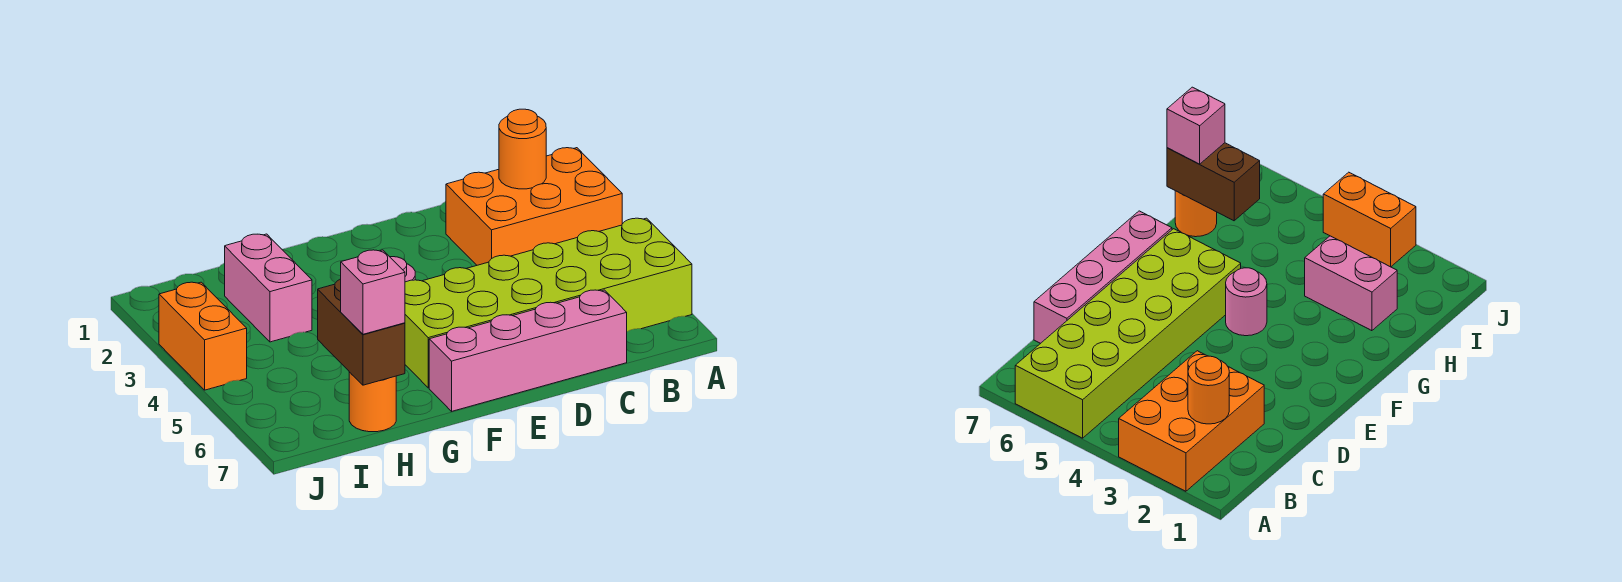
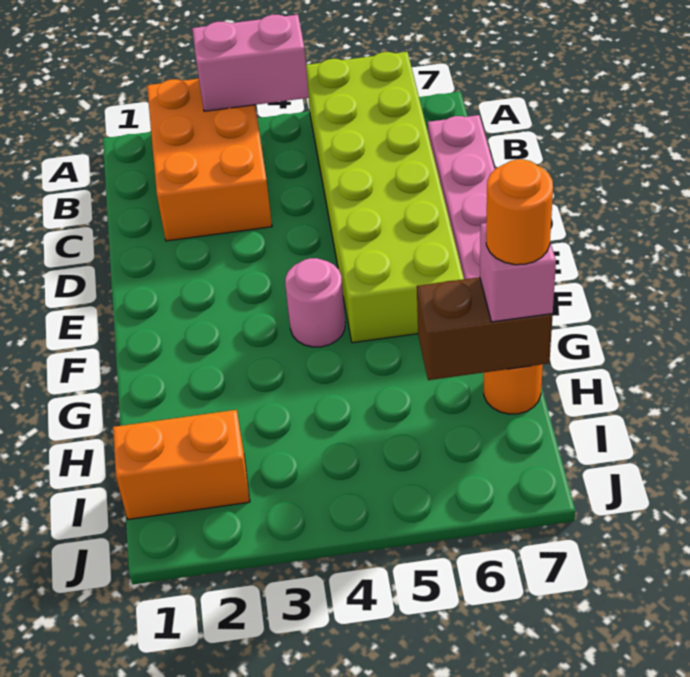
orange 1x1 round brick [499,109,546,189] -> orange 1x1 round brick moved to [486,159,553,265]
pink 1x2 brick [225,234,312,342] -> pink 1x2 brick moved to [192,15,309,111]
orange 1x2 brick [159,282,247,390] -> orange 1x2 brick moved to [113,410,250,519]

